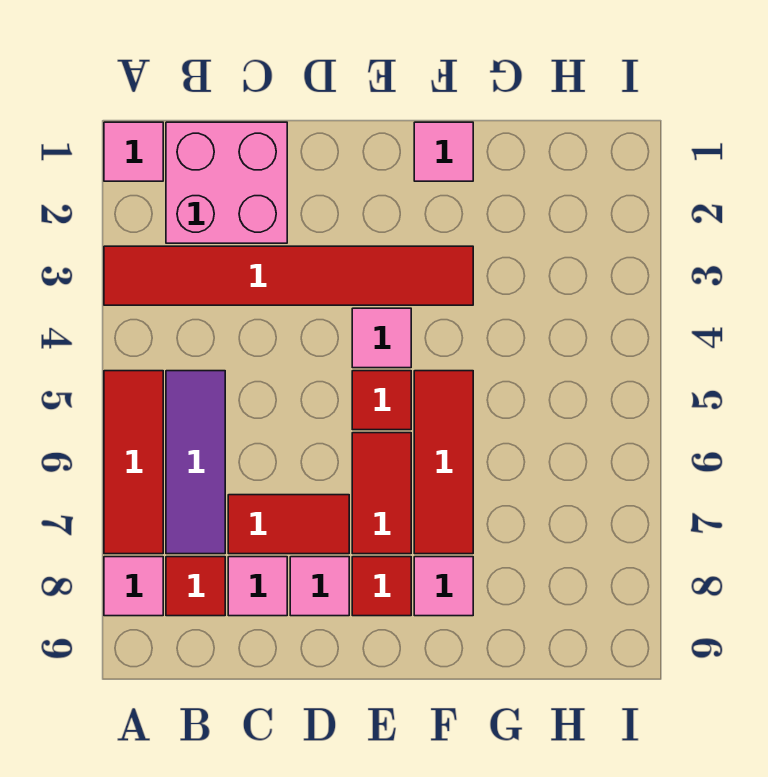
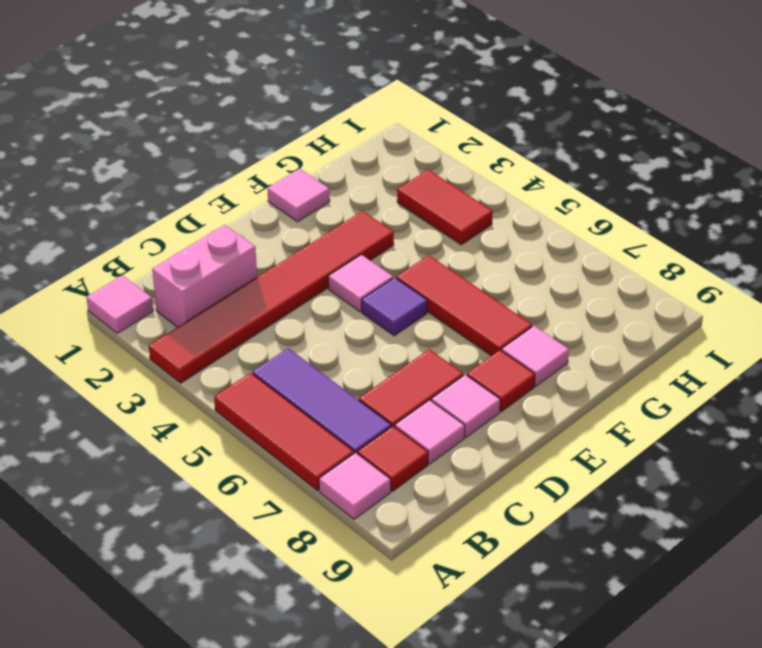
pink 2x2 brick [166,122,287,243] -> pink 1x2 brick [152,225,257,327]
red 1x1 tile [352,371,411,430] -> purple 1x1 tile [362,278,427,336]
red 1x2 tile [352,433,411,554] -> red 1x2 tile moved to [397,170,493,245]

